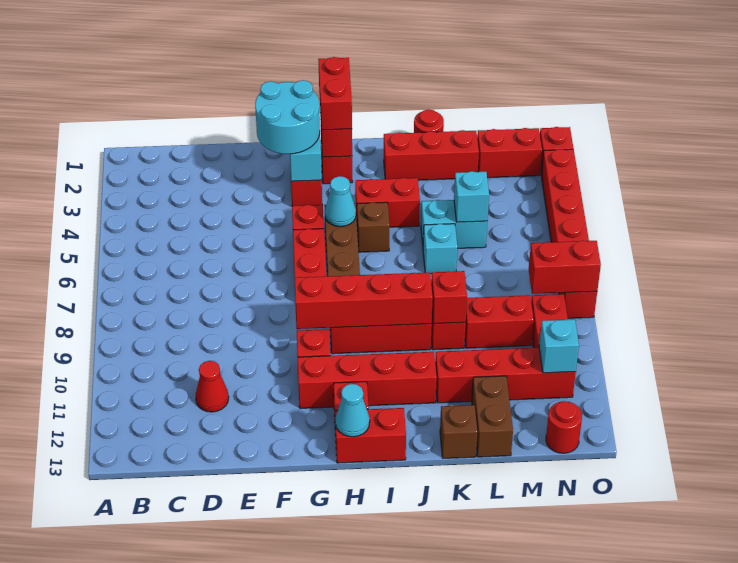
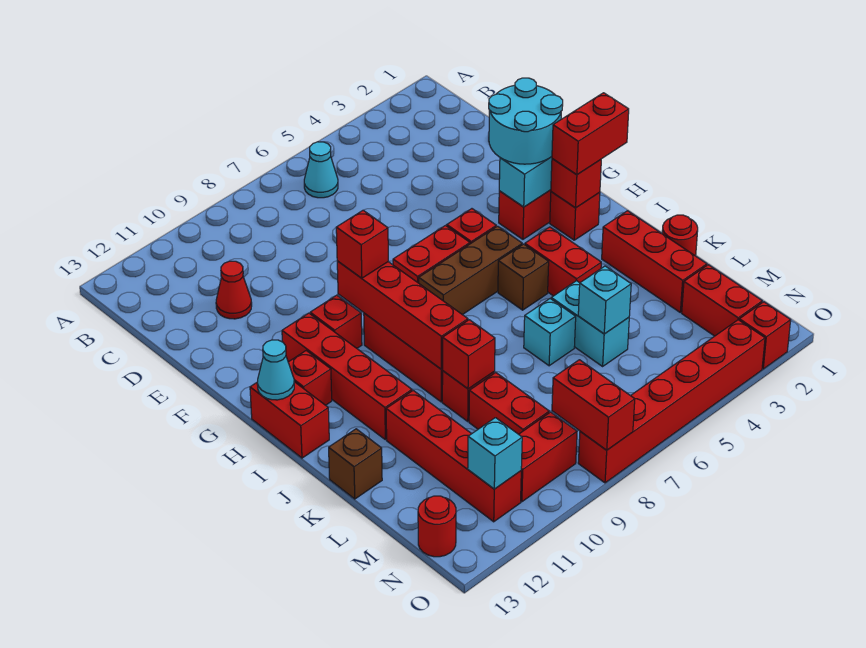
none -> red 1x1 brick [336,210,388,278]
cyan 1x1 cone [325,176,356,227] -> cyan 1x1 cone moved to [304,142,338,198]
brown 1x2 brick [472,376,513,457] -> none

